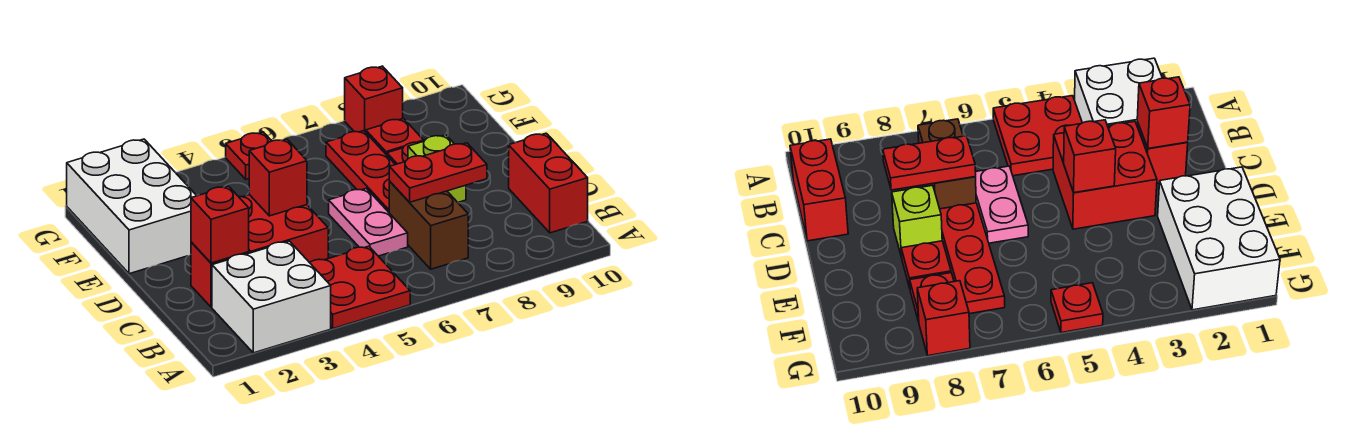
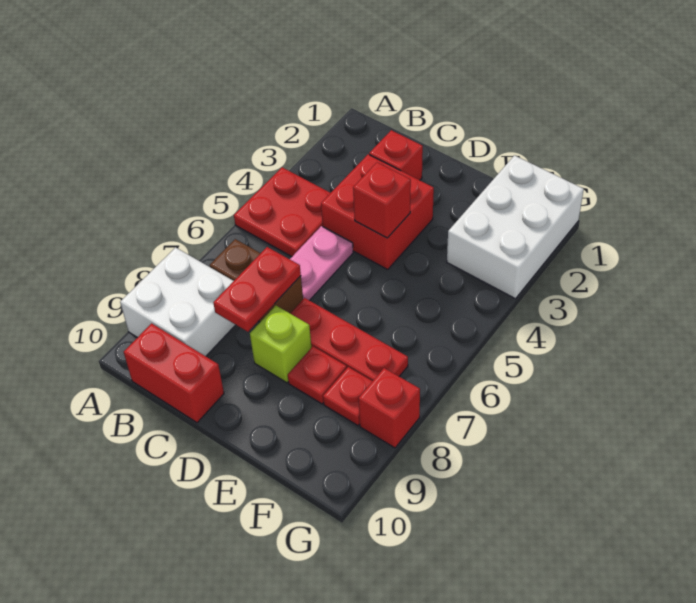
white 2x2 brick [212,241,331,353] -> white 2x2 brick moved to [120,247,235,356]
red 1x1 brick [191,186,249,263] -> none
pink 1x2 plate [329,188,408,256] -> pink 1x2 plate turned to [290,226,353,301]
white 2x3 brick [67,139,197,274] -> white 2x3 brick turned to [447,155,584,299]
red 1x1 plate [226,132,271,179] -> none

